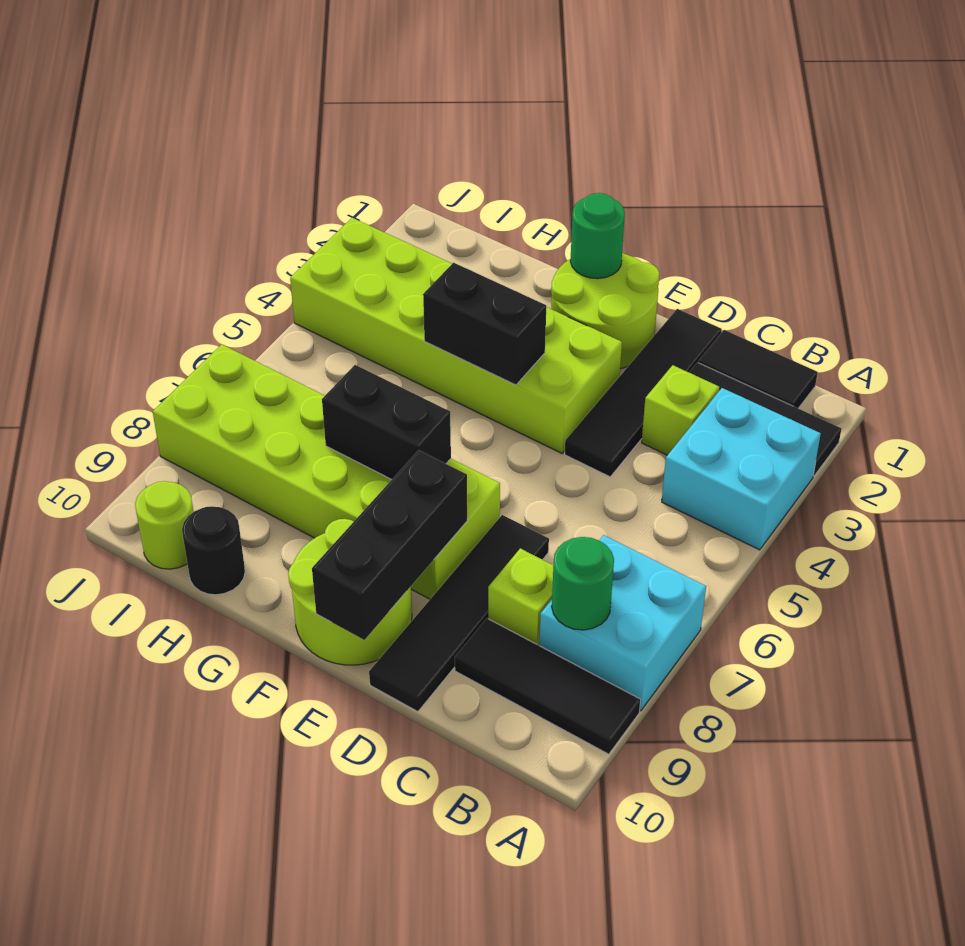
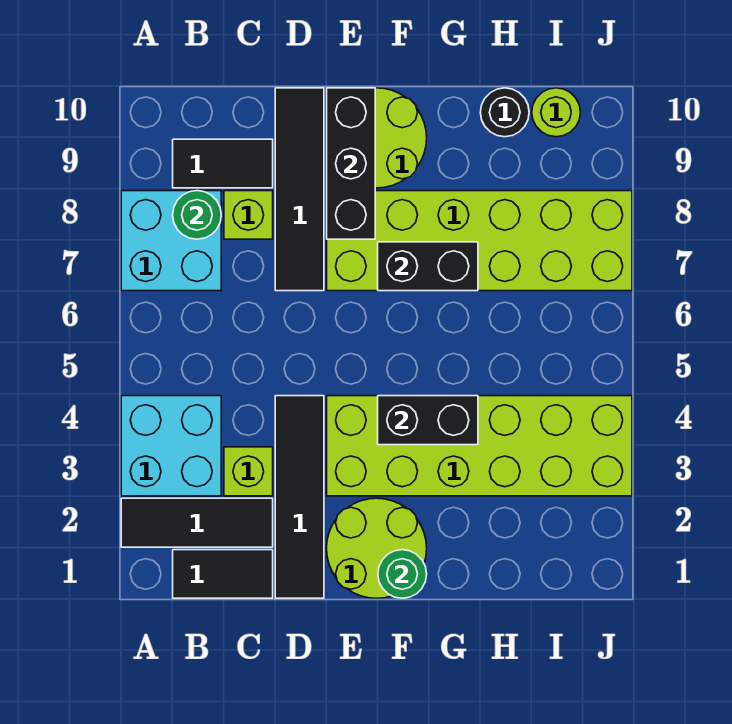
black 1x3 tile [455,618,641,754] -> black 1x2 tile [173,139,273,188]

